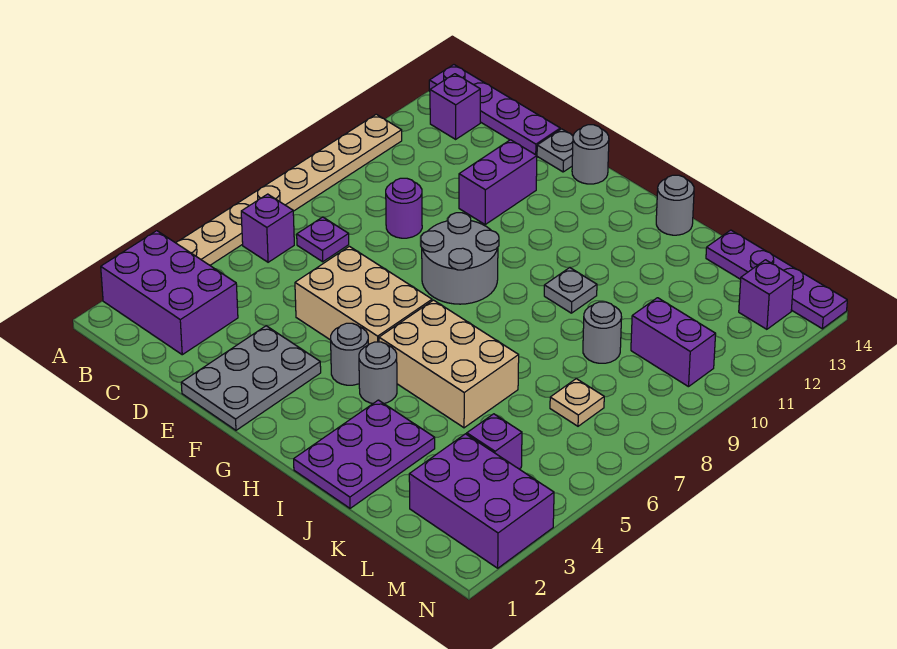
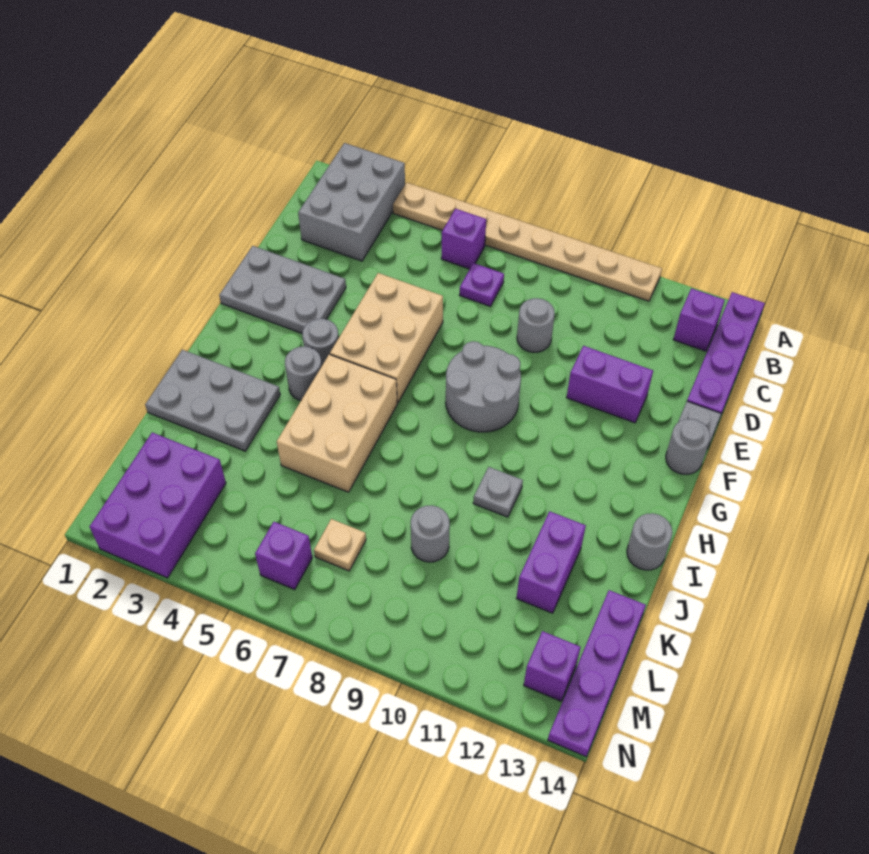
purple 2x3 brick [101,231,238,355] -> grey 2x3 brick [298,143,405,261]
purple 1x1 round brick [386,178,422,238] -> grey 1x1 round brick [517,298,555,352]
purple 2x3 plate [294,400,435,508] -> grey 2x3 plate [145,350,280,451]
purple 1x1 brick [467,414,522,469] -> purple 1x1 brick moved to [255,522,312,589]
purple 1x2 brick [631,298,716,387] -> purple 1x2 brick moved to [516,511,586,613]

